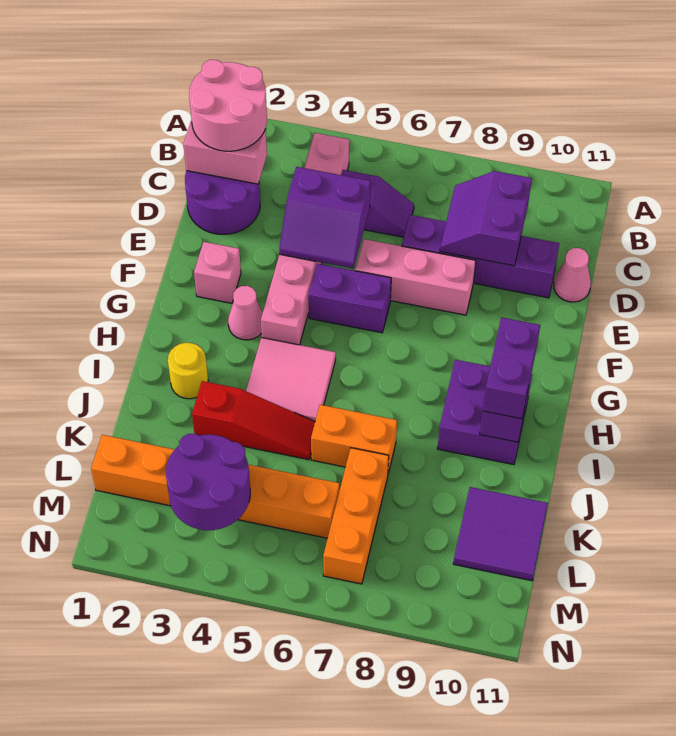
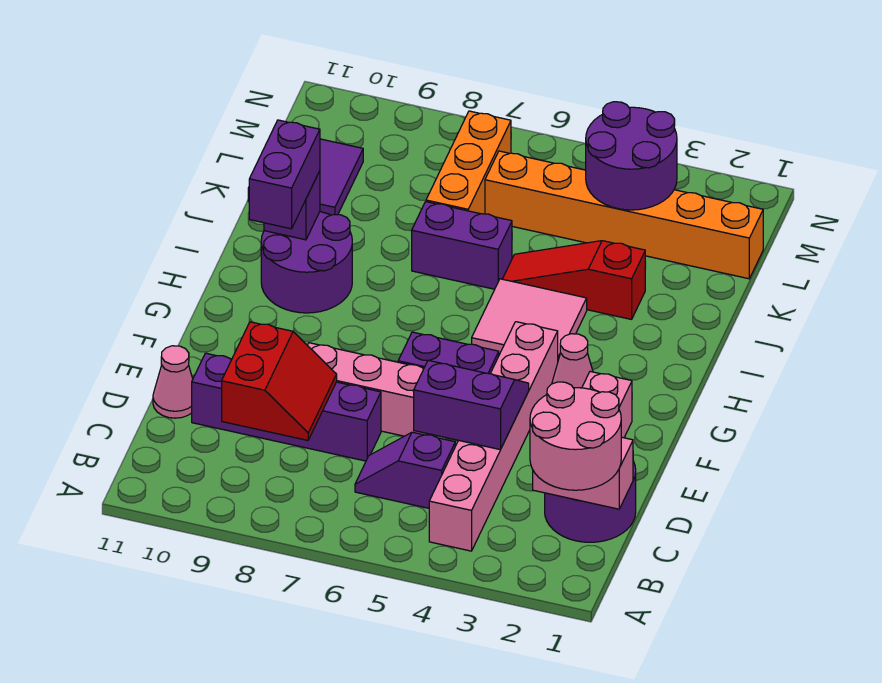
purple 2x2 slope [440,171,532,266] -> red 2x2 slope [222,322,337,440]
purple 2x2 brick [437,360,532,465] -> purple 2x2 round brick [261,212,352,313]
yellow 1x1 round brick [168,343,208,399] -> none
orange 1x2 brick [311,405,397,474] -> purple 1x2 brick [412,202,512,289]

